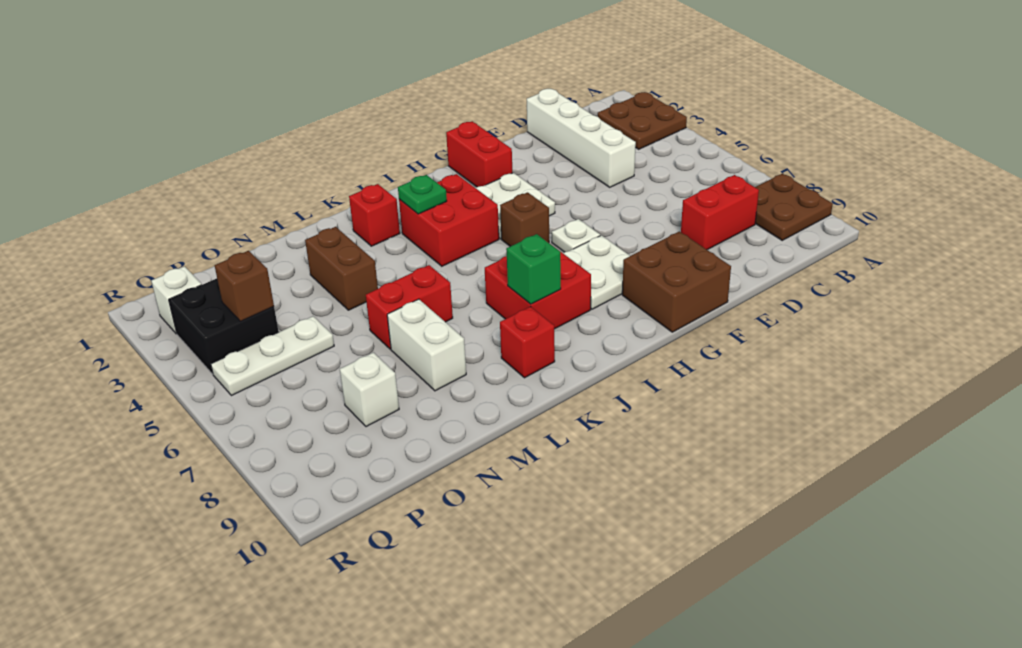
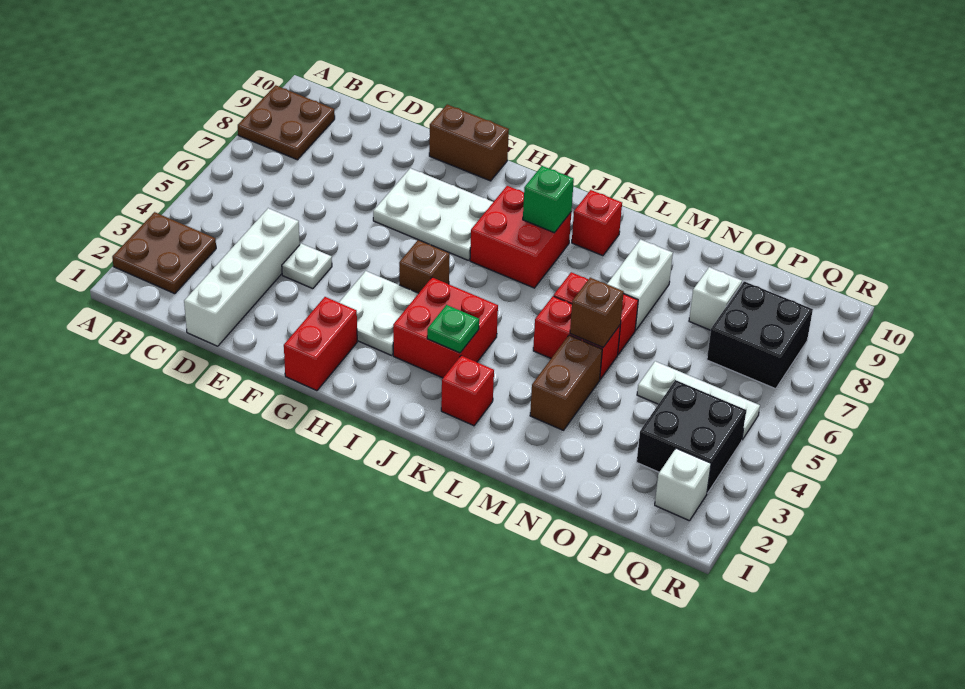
red 1x2 brick [681,175,759,250] -> red 1x2 brick moved to [533,296,620,379]
brown 2x2 brick [622,231,731,332] -> brown 1x2 brick [429,105,509,181]
white 1x1 plate [552,219,600,252] -> white 1x1 plate moved to [282,243,332,289]
white 2x2 plate [563,235,630,309] -> white 2x3 plate [373,168,493,261]
brown 1x1 brick [215,251,274,321] -> brown 1x1 brick moved to [570,278,624,347]
none -> black 2x2 brick [707,281,813,389]

